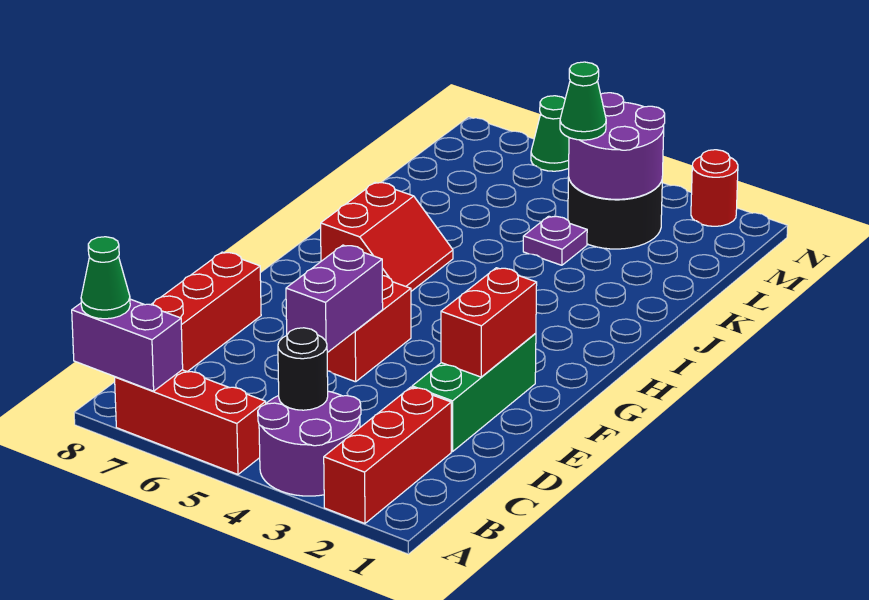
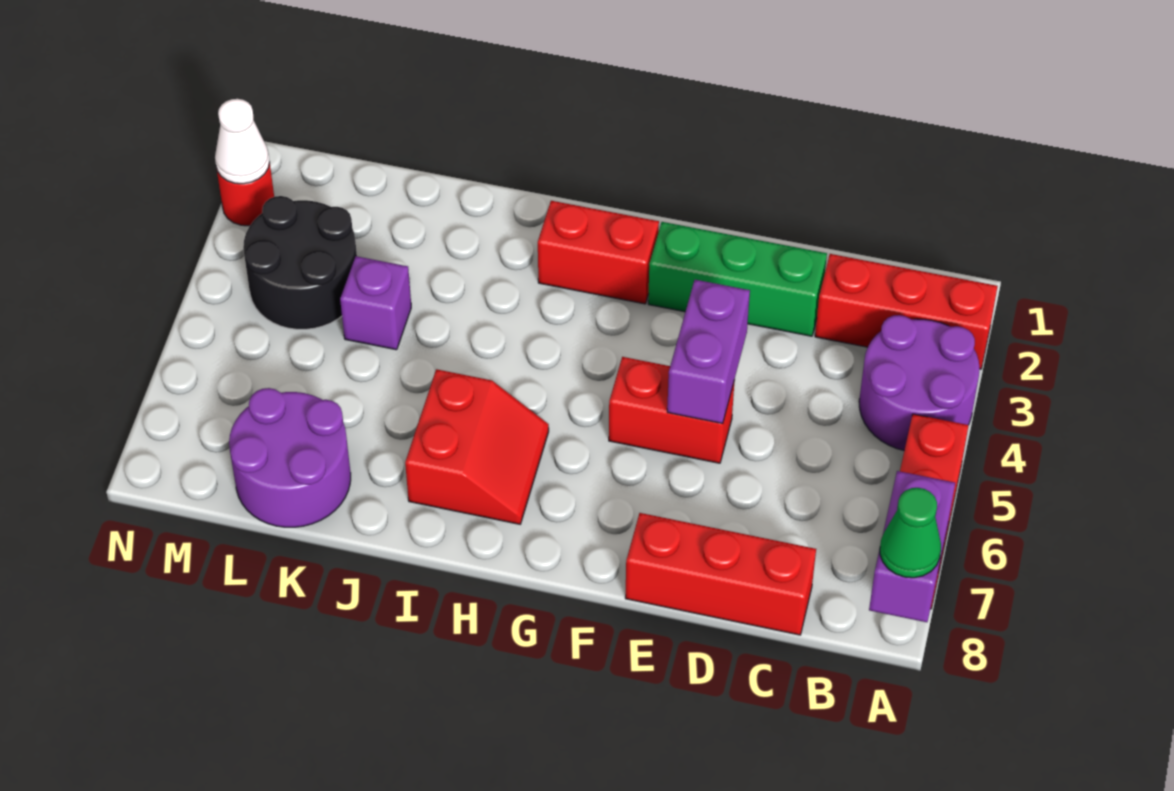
black 1x1 round brick [278,328,328,410] -> none
purple 1x2 brick [286,245,383,353] -> purple 1x2 brick turned to [667,280,750,423]
red 1x2 brick [441,268,537,377] -> red 1x2 brick moved to [538,201,659,304]
red 2x2 slope [321,183,453,291] -> red 2x2 slope turned to [405,369,549,524]
purple 1x1 plate [523,216,587,265] -> purple 1x1 brick [340,256,411,350]
purple 2x2 round brick [569,93,665,199] -> purple 2x2 round brick moved to [229,388,351,527]
green 1x1 cone [560,62,606,140] -> none
none -> white 1x1 cone [215,99,270,184]
green 1x1 cone [531,96,569,171] -> none

